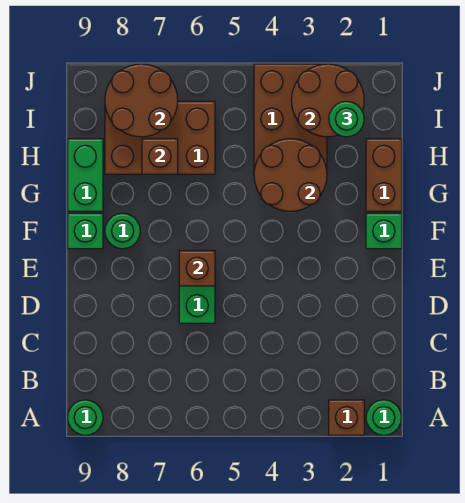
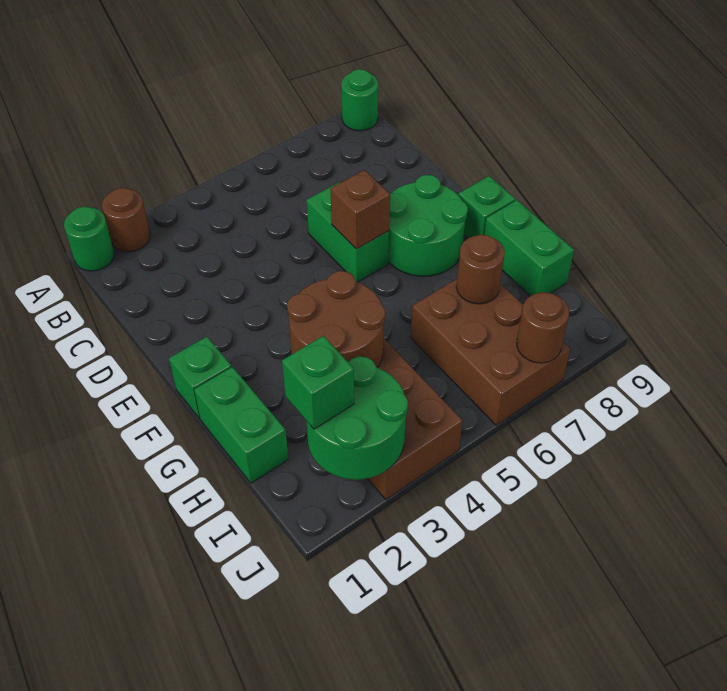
brown 1x1 brick [329,400,364,435] -> brown 1x1 round brick [102,188,150,252]
green 1x1 round brick [105,213,140,249] -> green 2x2 round brick [388,175,468,276]
brown 1x2 brick [366,139,402,211] -> green 1x2 brick [194,367,288,483]
brown 2x3 brick [105,101,215,174] -> brown 2x3 brick turned to [411,279,570,425]
brown 1x1 brick [142,139,178,174] -> brown 1x1 round brick [456,235,505,304]
brown 2x2 round brick [291,64,364,137] -> green 2x2 round brick [306,356,408,480]
green 1x1 round brick [329,101,364,137] -> green 1x1 brick [282,336,354,429]
brown 2x2 round brick [105,64,178,137] -> brown 1x1 round brick [517,292,569,363]

